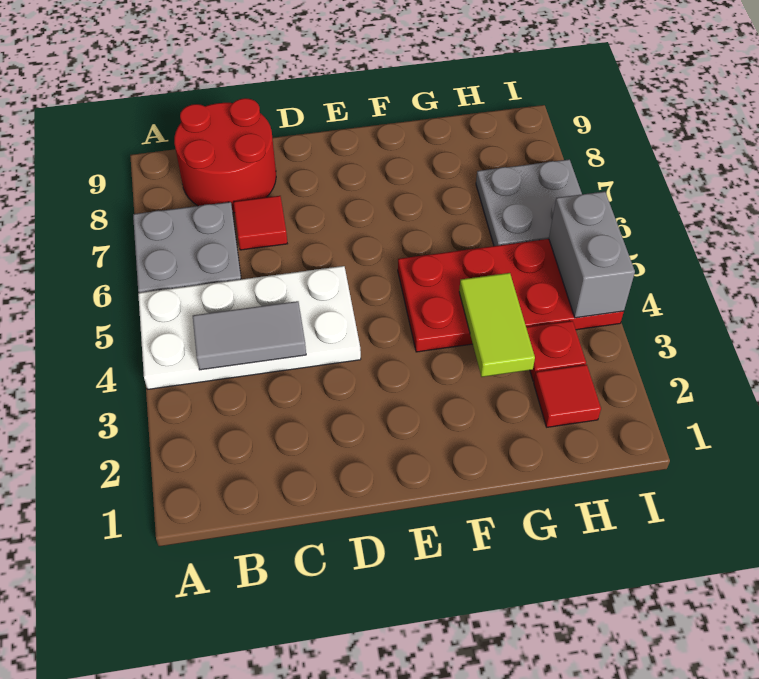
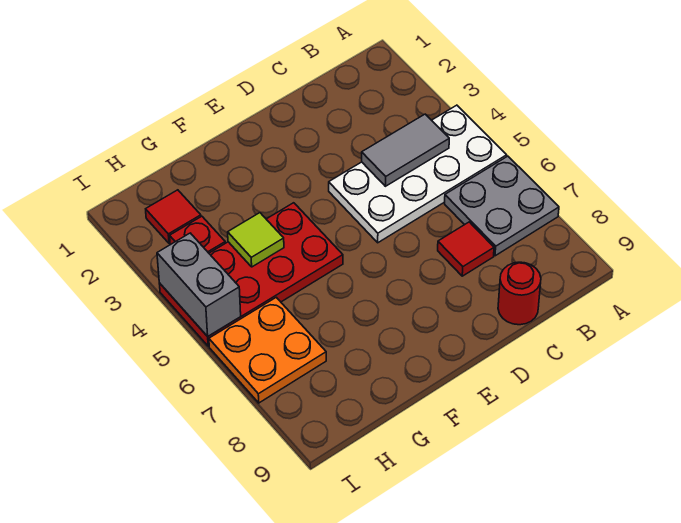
red 2x2 round brick [174,98,276,213] -> red 1x1 round brick [498,262,541,325]
lime 1x2 tile [459,273,535,377] -> lime 1x1 tile [228,213,284,267]
grey 2x2 plate [476,159,582,246] -> orange 2x2 plate [209,297,326,403]

